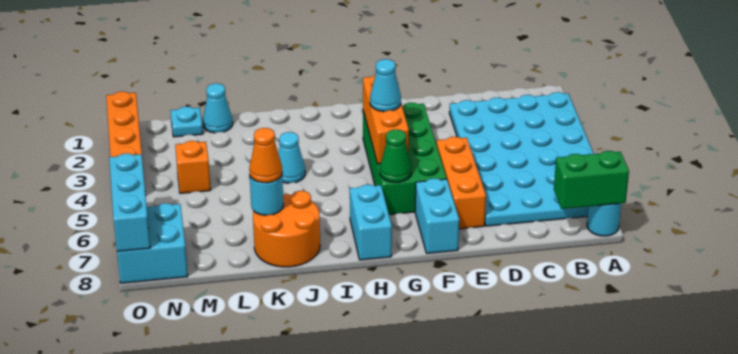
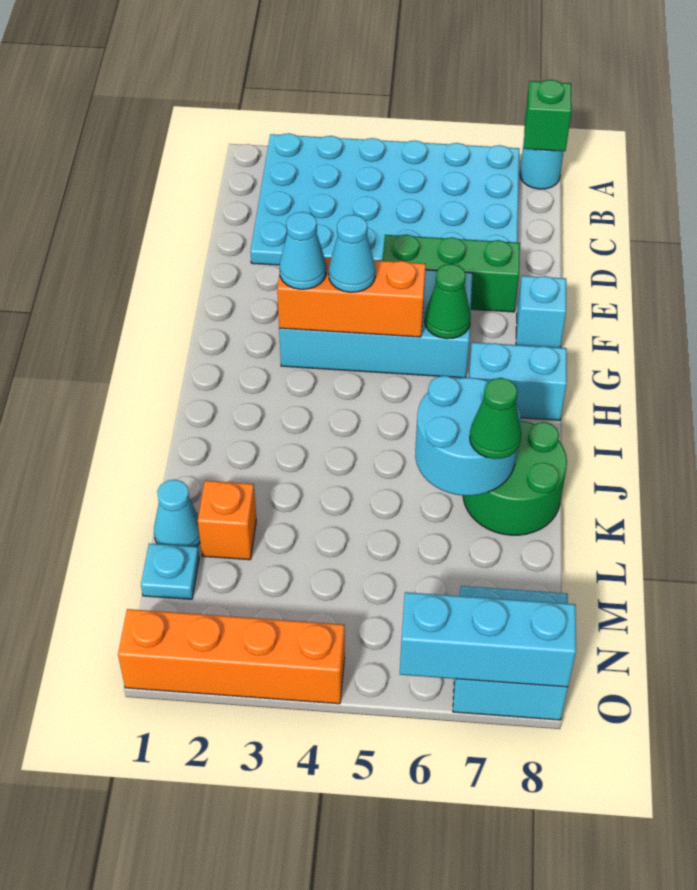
green 1x2 brick [554,151,629,209] -> green 1x1 brick [524,80,572,151]
orange 1x3 brick [436,137,486,229] -> green 1x3 brick [382,235,520,312]
green 2x4 brick [363,103,447,215] -> cyan 2x4 brick [279,270,473,378]
cyan 1x2 brick [415,178,459,253] -> cyan 1x1 brick [516,276,566,348]
cyan 1x1 cone [278,132,305,183] -> cyan 1x1 cone moved to [279,212,326,289]
orange 2x2 round brick [253,191,320,267] -> green 2x2 round brick [463,421,567,535]
cyan 1x1 round brick [250,175,283,215] -> cyan 2x2 round brick [415,376,521,496]
orange 1x1 cone [249,128,282,183] -> green 1x1 cone [470,378,521,459]
orange 1x1 brick [175,141,211,193] -> orange 1x1 brick moved to [198,481,256,560]

